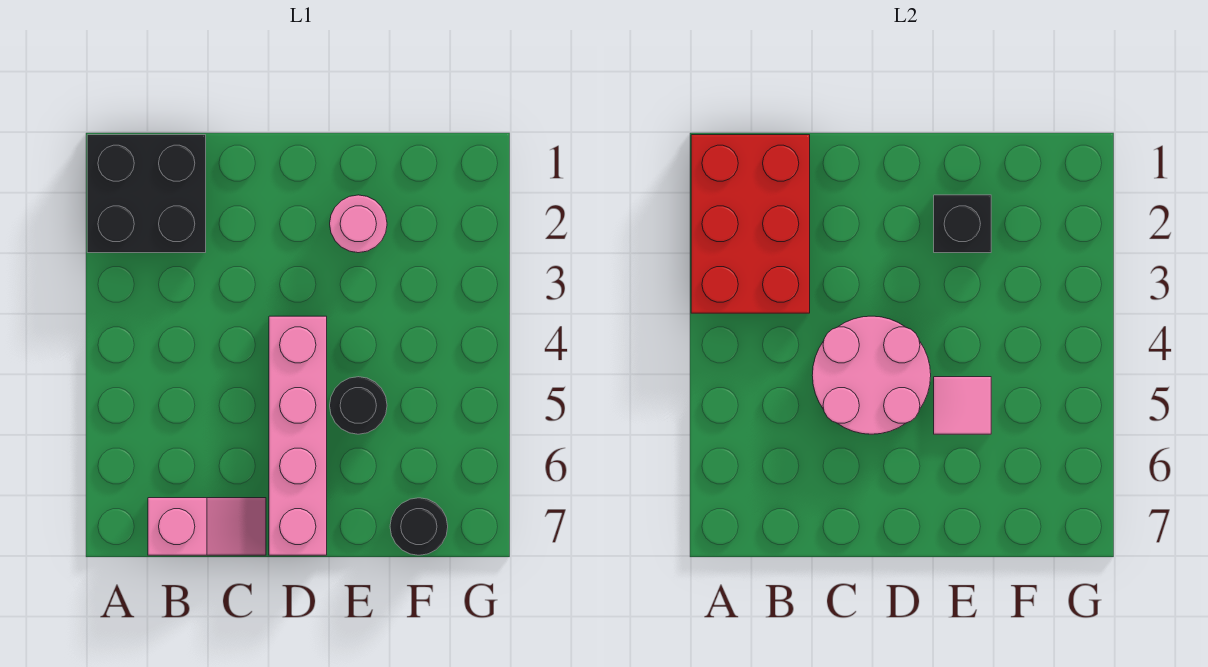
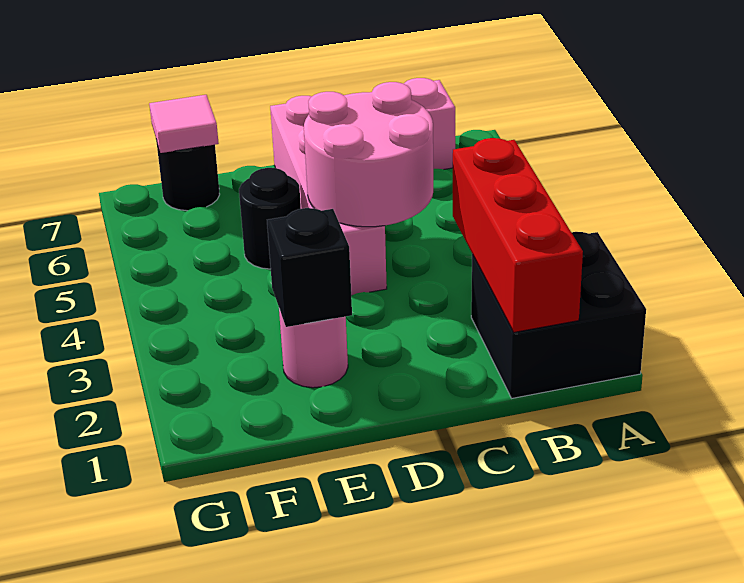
red 2x3 brick [691,135,810,313] -> red 1x3 brick [453,138,583,332]
pink 1x1 tile [934,377,991,434] -> pink 1x1 tile moved to [149,95,219,153]

